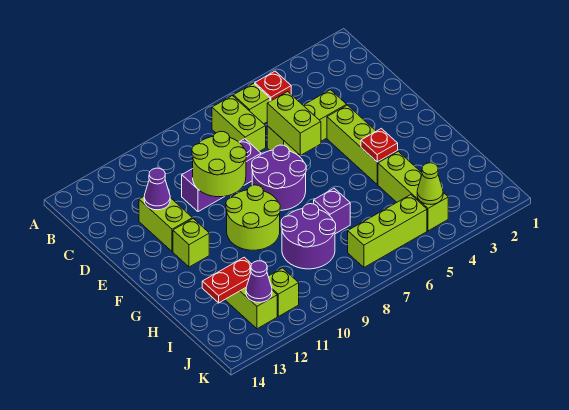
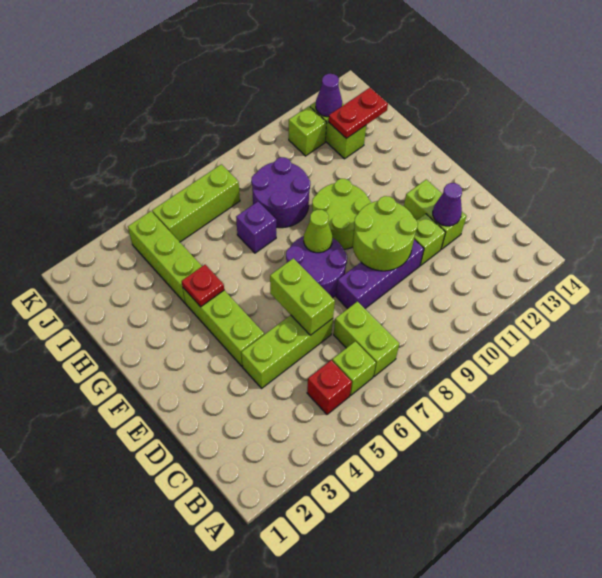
lime 1x1 brick [173,219,209,267] -> lime 1x1 brick moved to [414,214,445,266]
lime 1x1 cone [417,163,443,205] -> lime 1x1 cone moved to [304,210,333,253]

